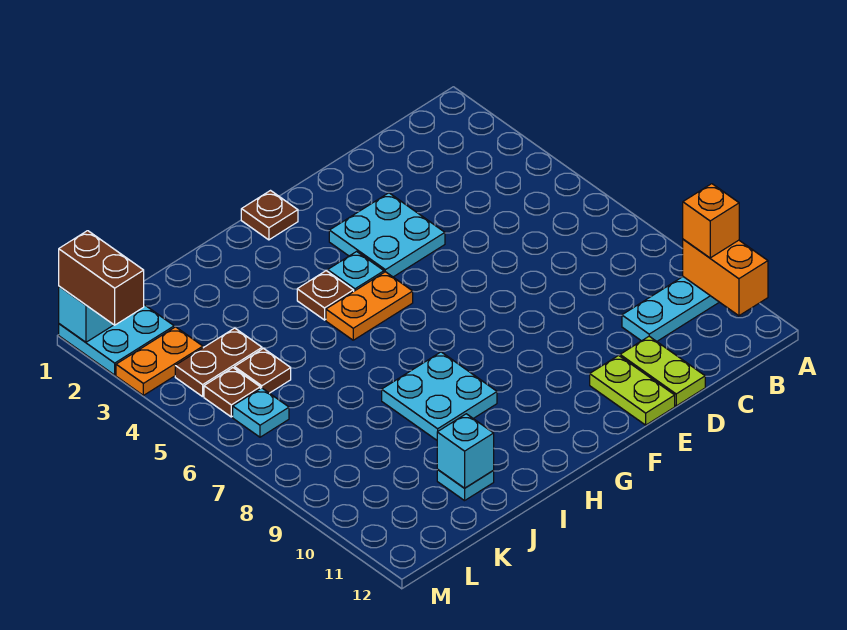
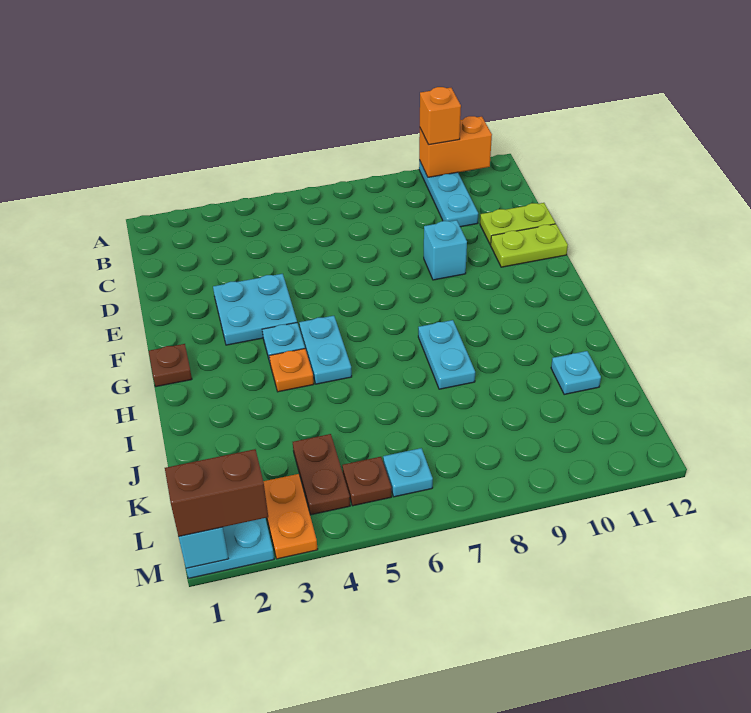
orange 1x2 plate [326,272,413,340] -> cyan 1x2 plate [299,316,352,384]
brown 1x1 plate [297,271,354,320] -> orange 1x1 plate [269,349,314,392]
cyan 2x2 plate [382,352,497,440] -> cyan 1x2 plate [418,320,475,389]
cyan 1x1 brick [437,414,494,488] -> cyan 1x1 brick moved to [424,220,467,280]
brown 1x1 plate [234,349,291,393] -> none

